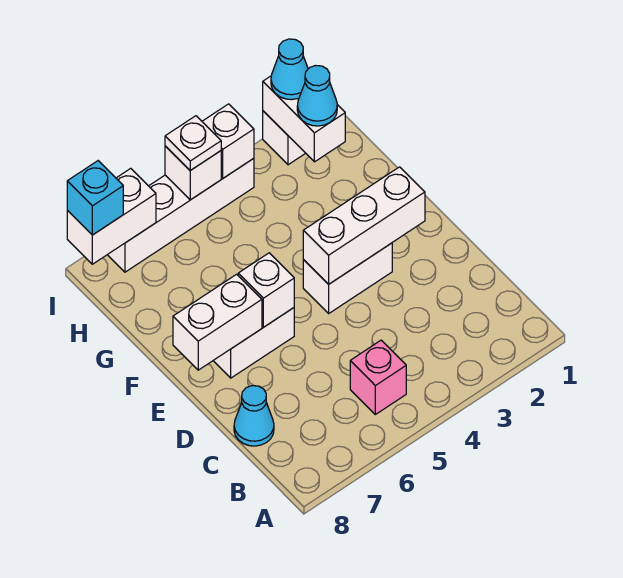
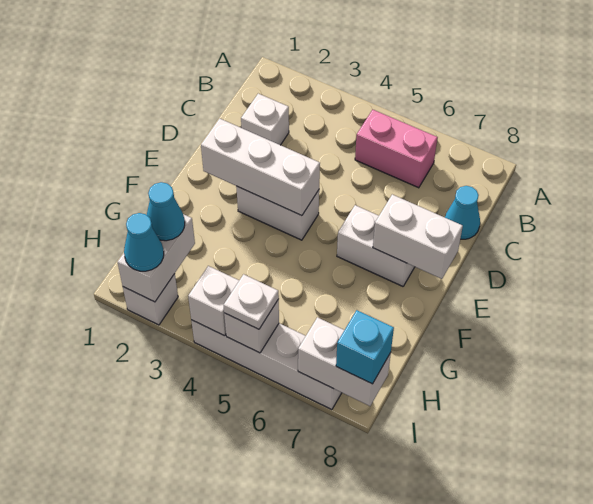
pink 1x1 brick [350,340,406,414] -> pink 1x2 brick [355,110,438,188]
white 1x1 brick [238,253,294,327] -> white 1x1 brick moved to [241,94,289,145]

